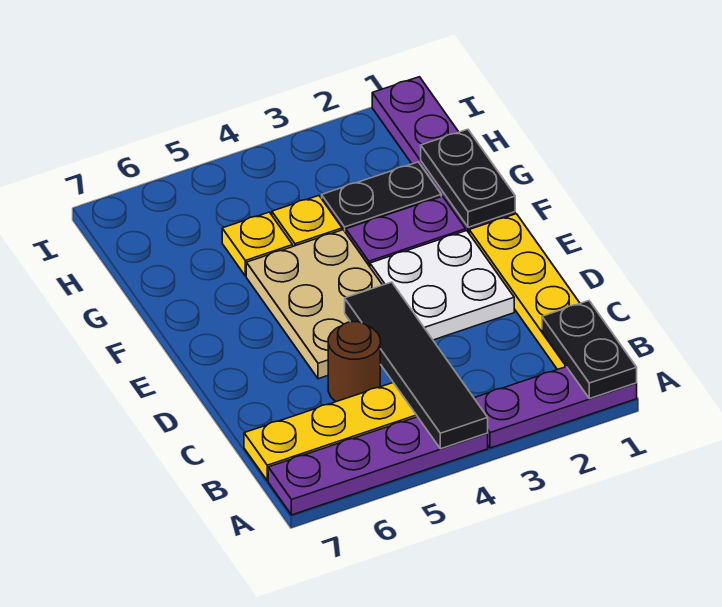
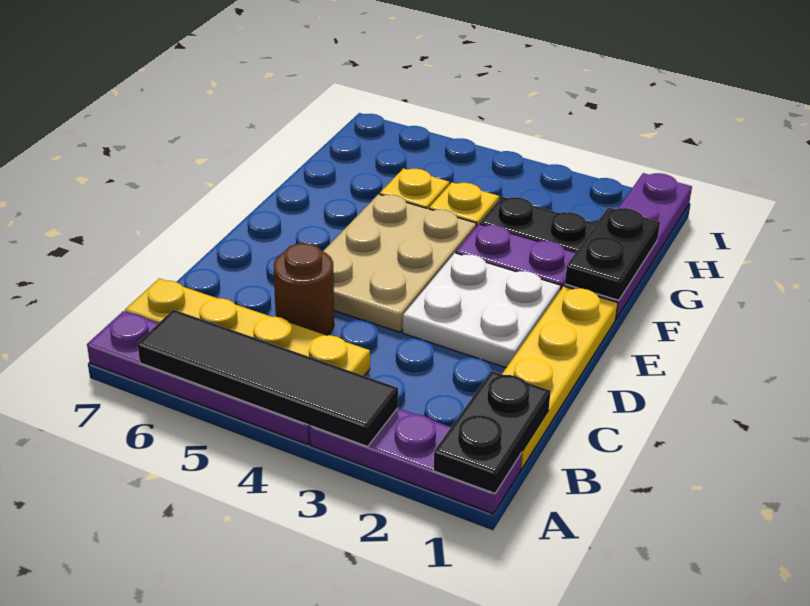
black 1x4 tile [345,282,488,449] -> black 1x4 tile turned to [137,310,398,447]

